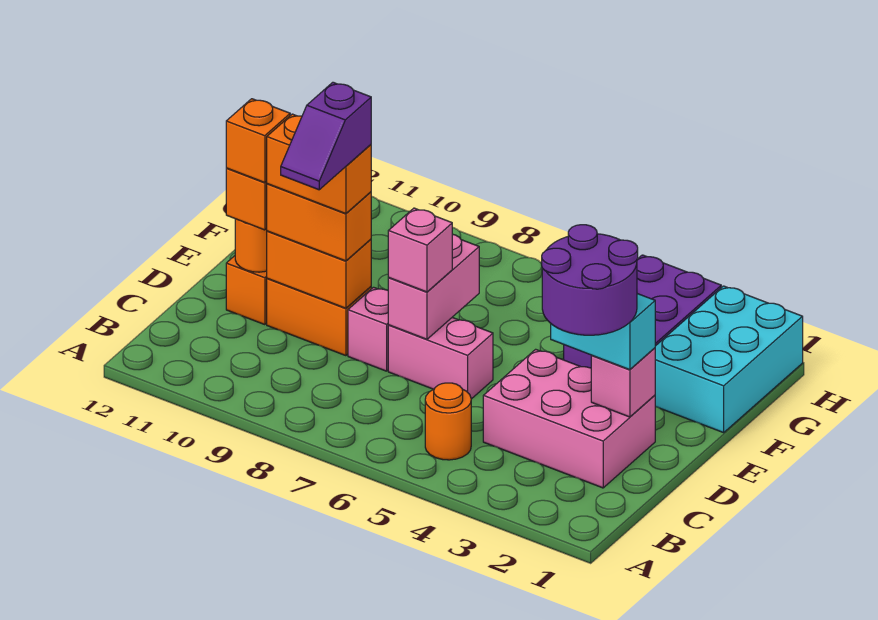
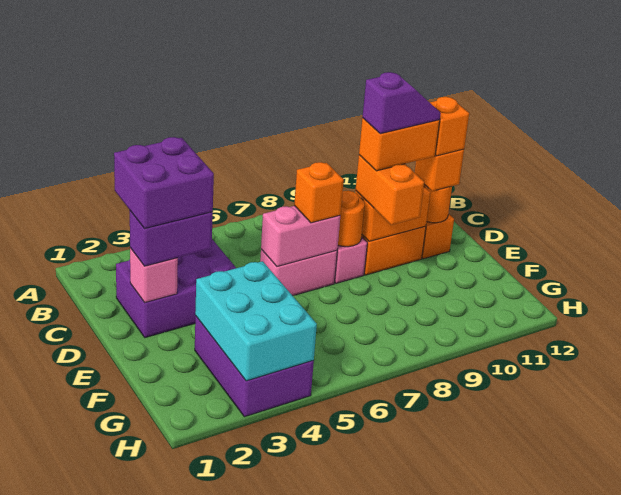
orange 1x1 round brick [425,383,471,460] -> orange 1x1 round brick moved to [338,191,365,247]
pink 2x3 brick [483,349,655,488] -> purple 2x3 brick [116,239,236,338]
purple 2x2 round brick [542,225,638,335] -> purple 2x2 brick [114,137,214,229]
purple 1x2 slope [281,82,371,190] -> purple 1x2 slope turned to [362,72,441,134]
cyan 1x2 brick [551,294,655,370] -> purple 1x2 brick [130,211,213,266]
pink 1x2 brick [388,234,479,339] -> pink 1x2 brick turned to [261,206,340,267]
pink 1x1 brick [388,208,452,292] -> orange 1x1 brick [294,162,344,223]
orange 1x2 brick [267,184,371,261] -> orange 1x2 brick turned to [356,155,424,225]
cyan 2x3 brick [655,286,803,433] -> cyan 2x3 brick moved to [195,261,317,381]

